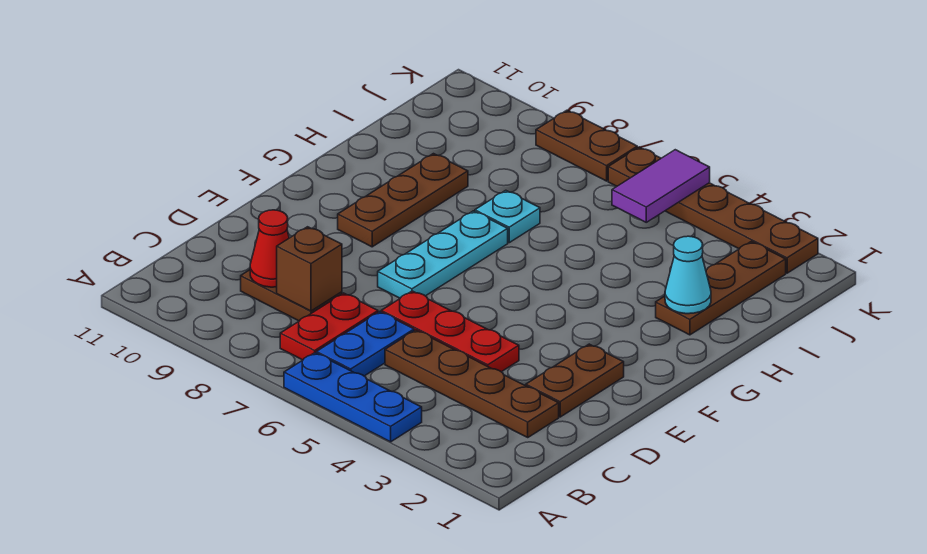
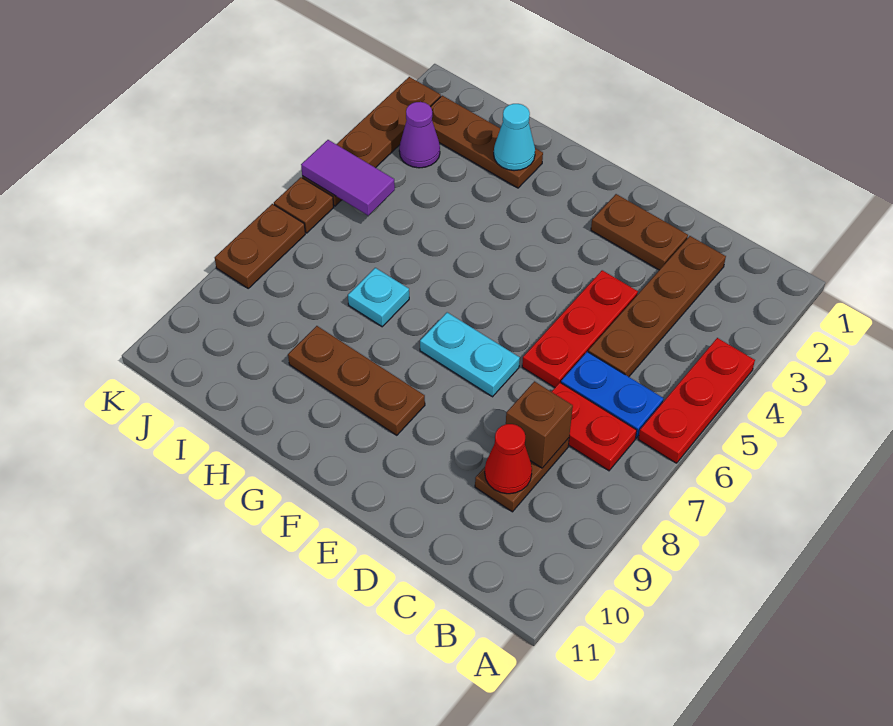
blue 1x3 plate [284,353,422,442] -> red 1x3 plate [638,338,755,463]
cyan 1x3 plate [378,211,508,298] -> cyan 1x2 plate [420,312,520,397]
none -> purple 1x1 cone [399,102,440,168]

